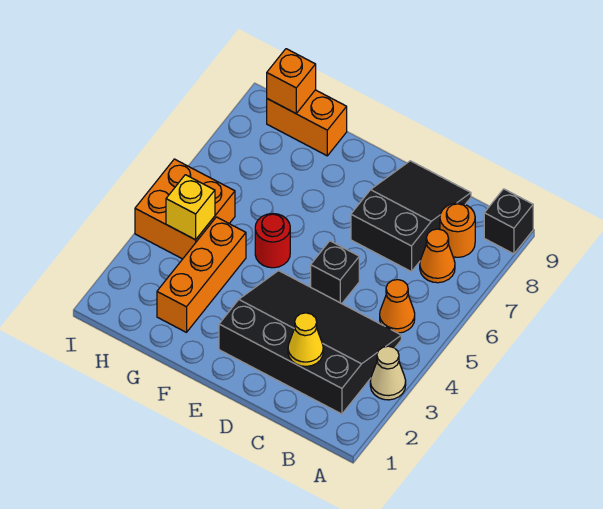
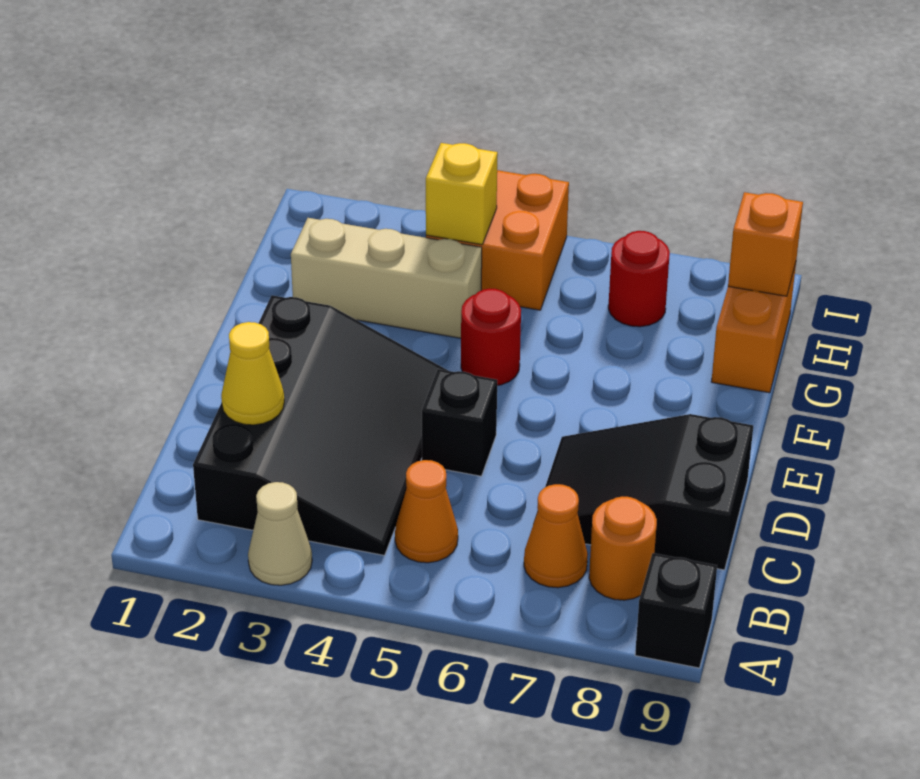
black 2x3 slope [351,161,471,272] -> black 2x3 slope turned to [533,414,753,570]
orange 1x3 brick [157,217,246,332] -> tan 1x3 brick [291,218,482,338]
none -> red 1x1 round brick [608,231,670,327]

